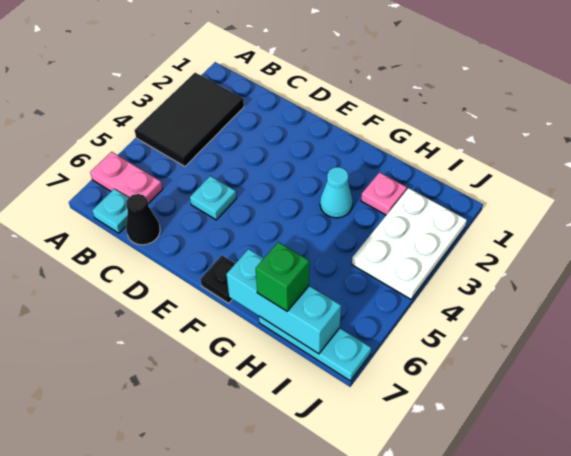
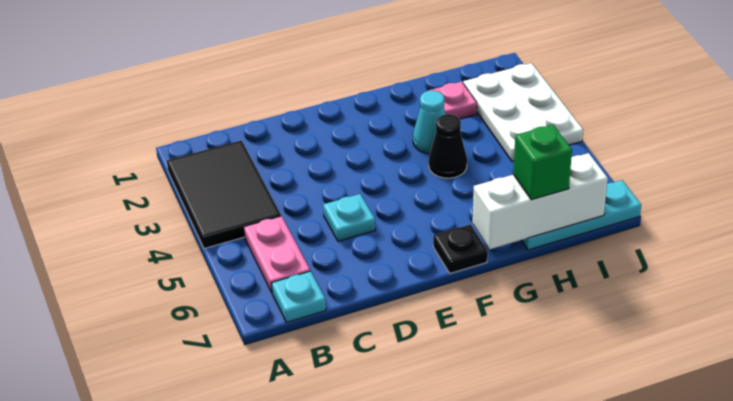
pink 1x2 plate [90,152,163,204] -> pink 1x2 plate turned to [244,216,310,292]
black 1x1 cone [126,194,160,245] -> black 1x1 cone moved to [429,114,467,178]
cyan 1x3 brick [227,249,341,354] -> white 1x3 brick [473,153,608,249]

